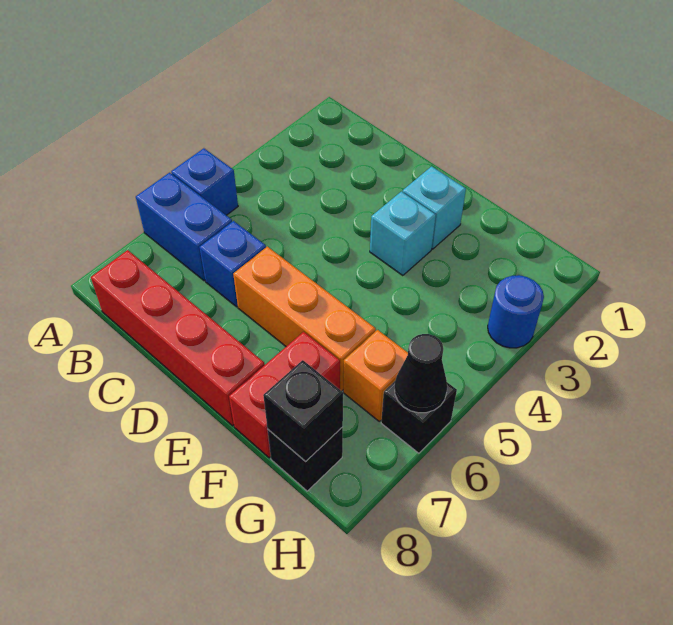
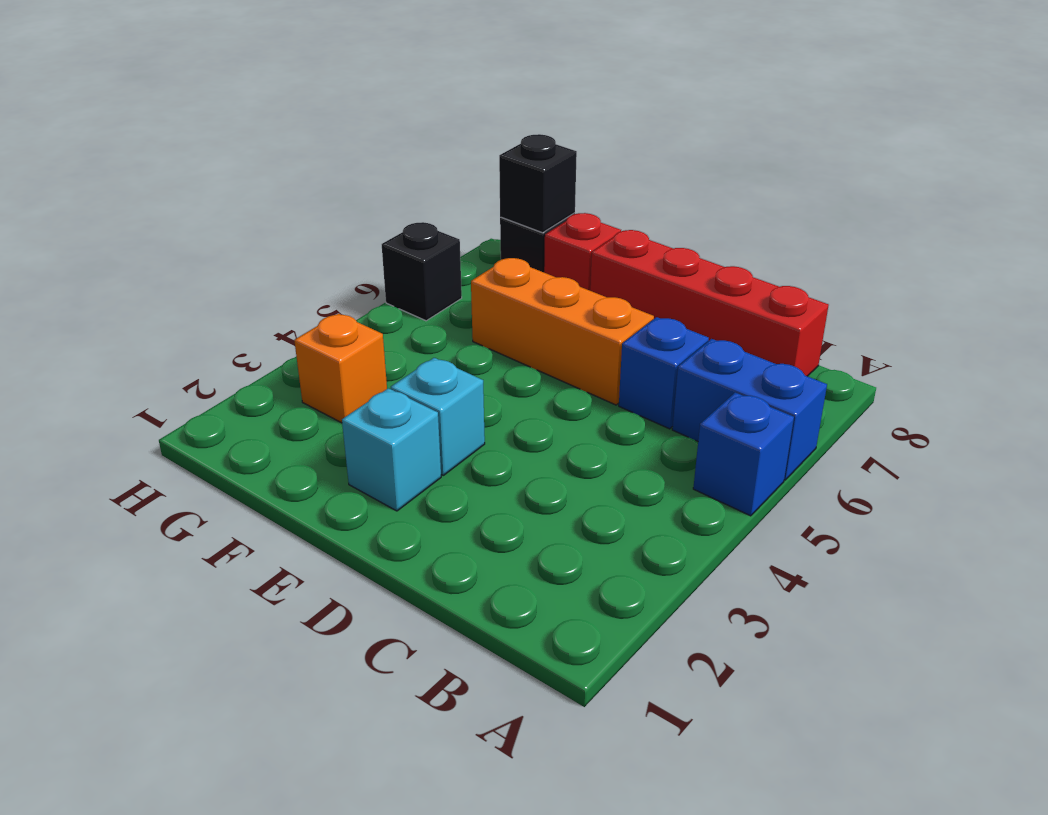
red 1x2 brick [229,332,340,458] -> red 1x1 brick [544,213,621,291]
orange 1x1 brick [343,330,408,421] -> orange 1x1 brick moved to [294,314,387,423]
blue 1x1 round brick [488,275,544,348] -> none
black 1x1 cone [395,334,447,413] -> none

